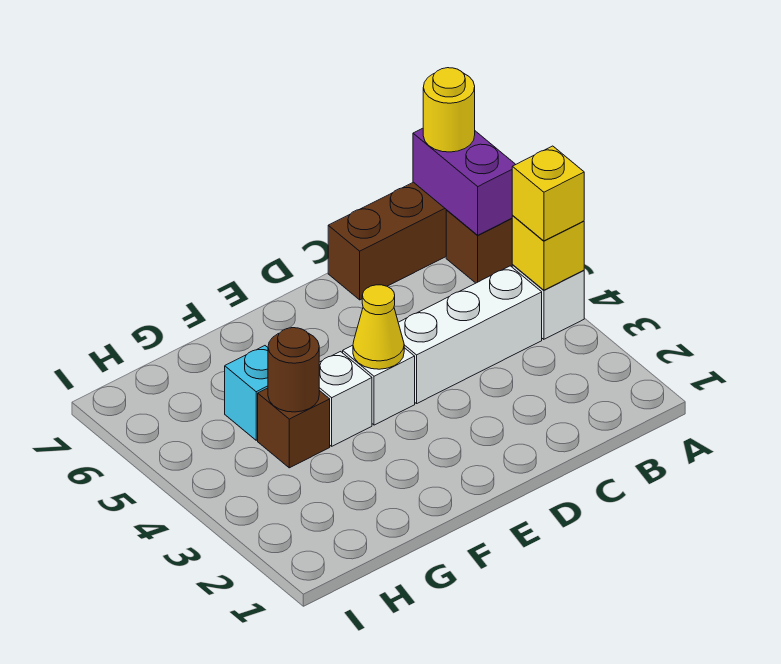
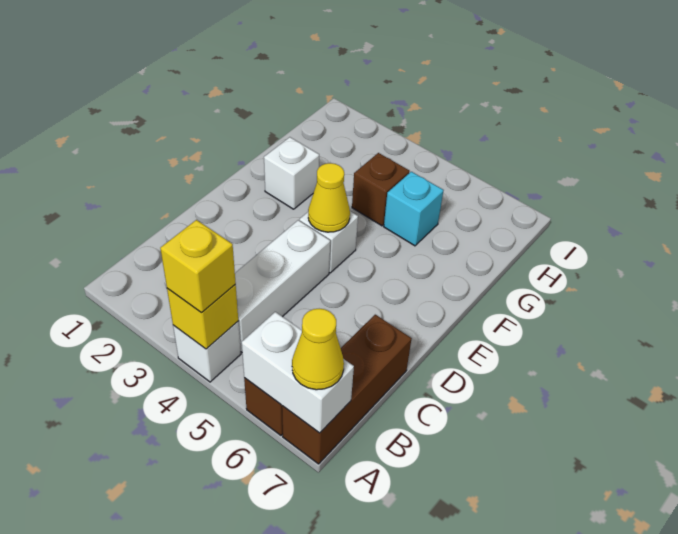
purple 1x2 brick [413,128,516,235] -> white 1x2 brick [242,312,354,433]
yellow 1x1 round brick [423,68,475,152] -> yellow 1x1 cone [292,309,344,390]
white 1x1 brick [319,352,372,446] -> white 1x1 brick moved to [264,137,319,209]
brown 1x1 round brick [268,328,319,412] -> none

